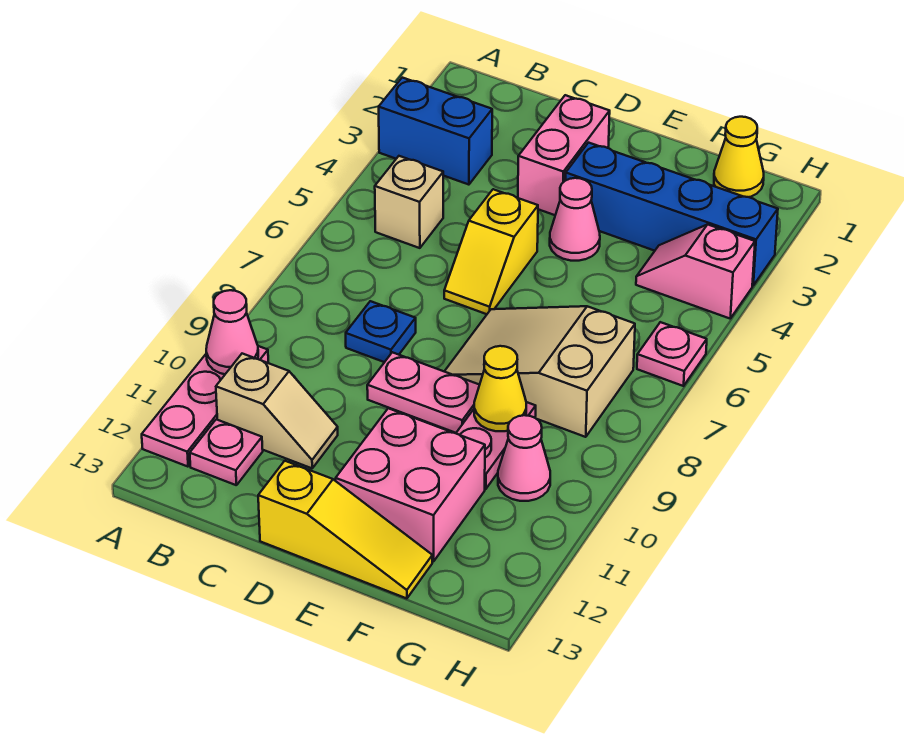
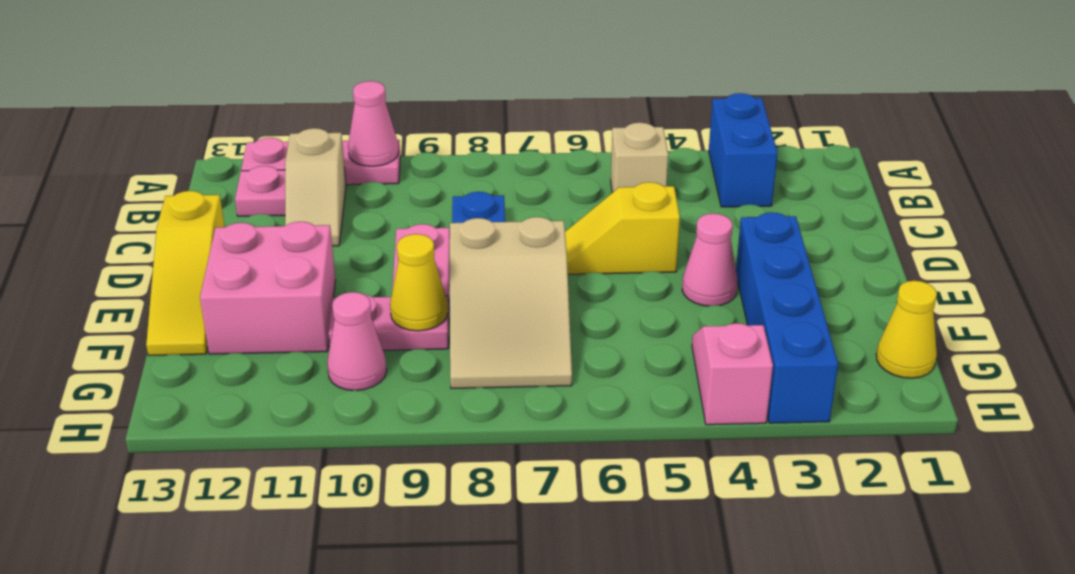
pink 1x2 brick [518,95,610,215] -> none
tan 2x3 slope [444,306,635,437] -> tan 2x3 slope turned to [450,217,572,388]
pink 1x1 plate [637,322,707,386] -> none

